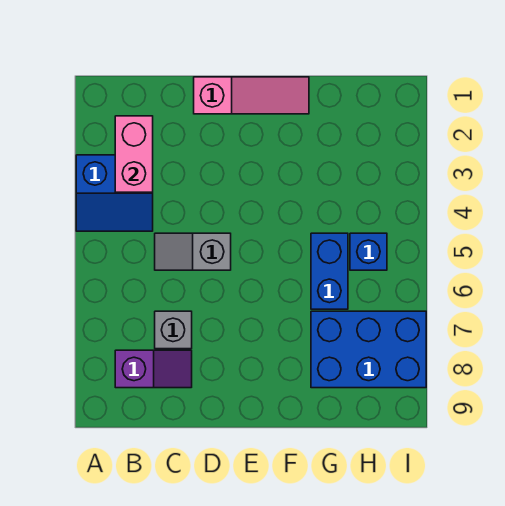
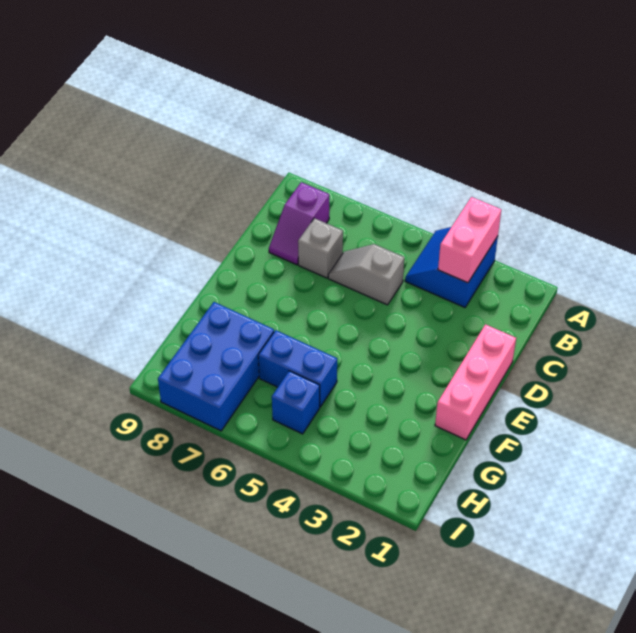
pink 1x2 brick [115,116,153,192] -> pink 1x2 brick turned to [438,197,501,283]
grey 1x2 slope [155,233,231,270] -> grey 1x2 slope turned to [328,244,404,305]
pink 1x3 slope [194,77,309,114] -> pink 1x3 brick [435,324,516,440]

